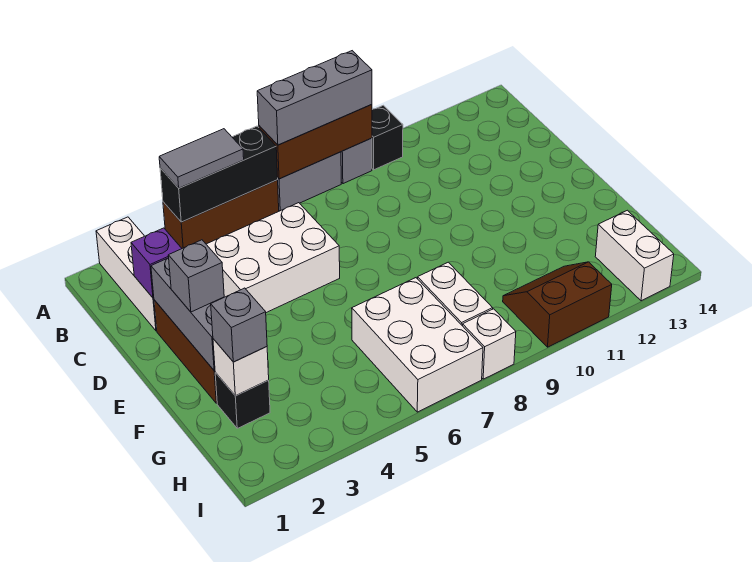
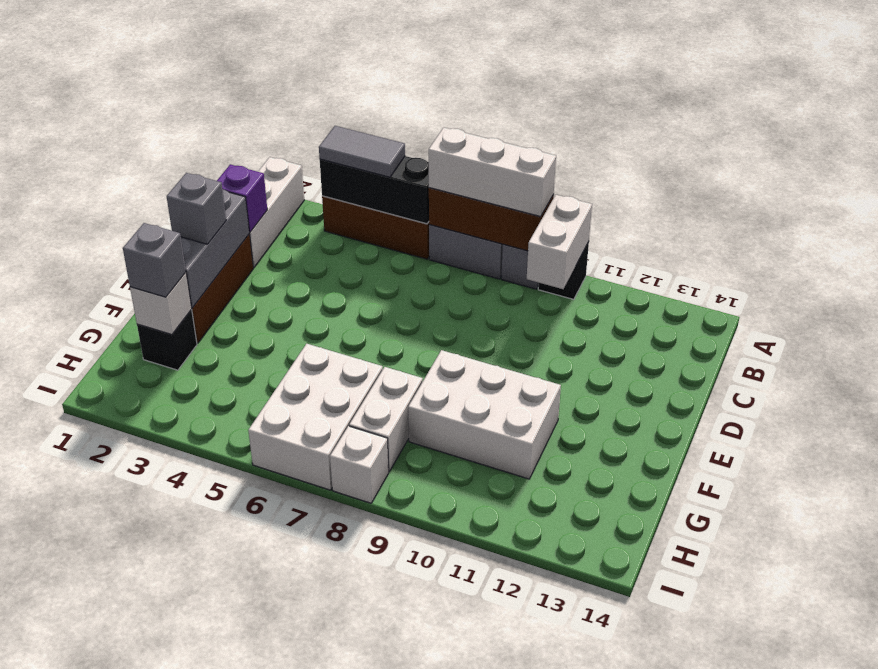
grey 1x3 brick [257,51,372,145] -> white 1x3 brick [429,127,556,217]
white 2x3 brick [206,203,340,313] -> white 2x3 brick moved to [408,350,561,479]
brown 2x2 slope [503,262,612,347] -> none
white 1x2 brick [595,210,674,301] -> white 1x2 brick moved to [527,195,592,289]

